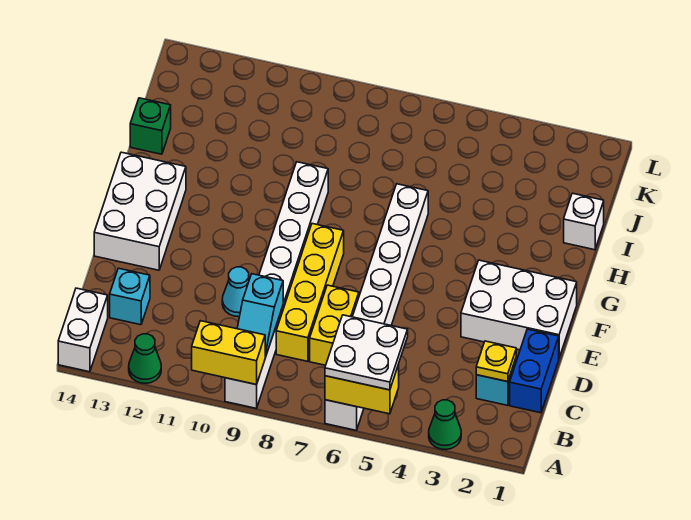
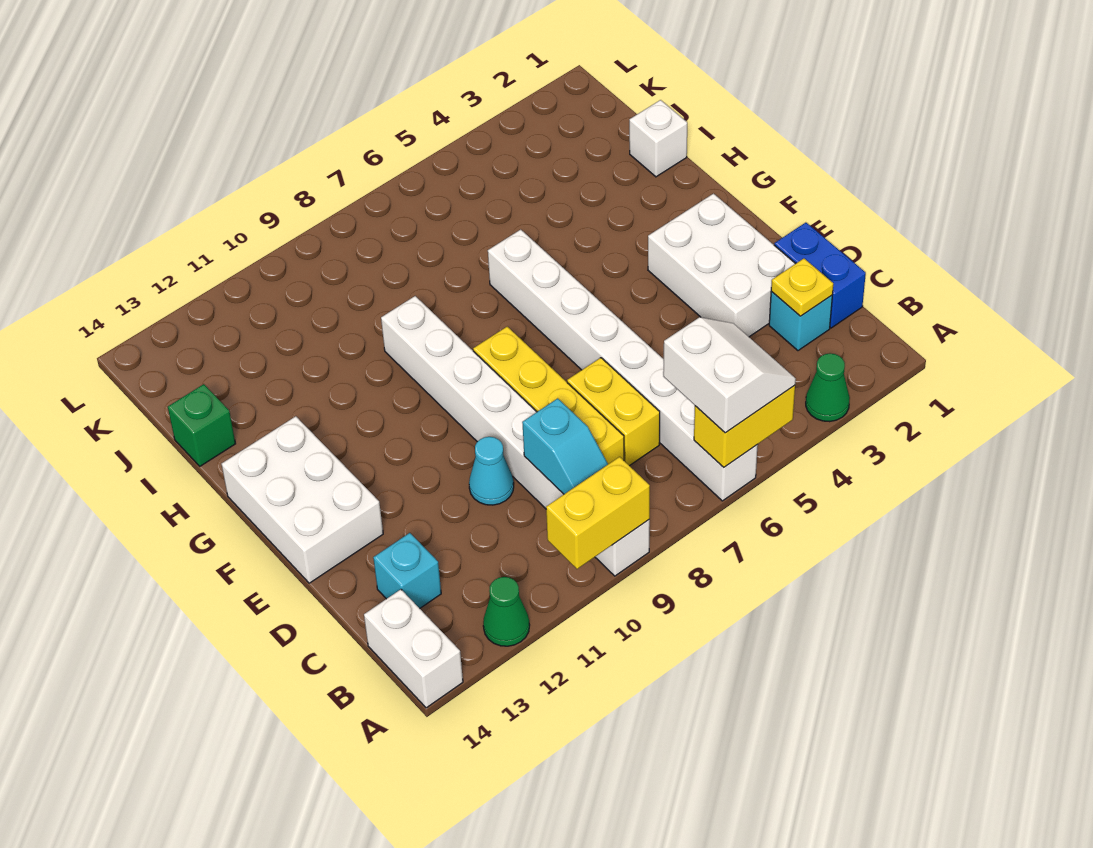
white 2x2 plate [325,315,408,390] -> white 2x2 slope [663,317,796,433]
white 2x3 brick [461,260,577,357] -> white 2x3 brick turned to [648,194,796,337]

